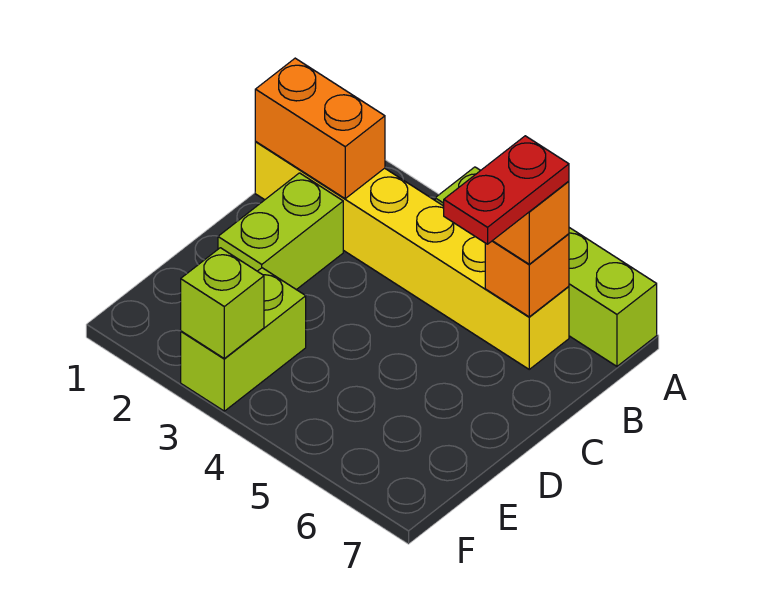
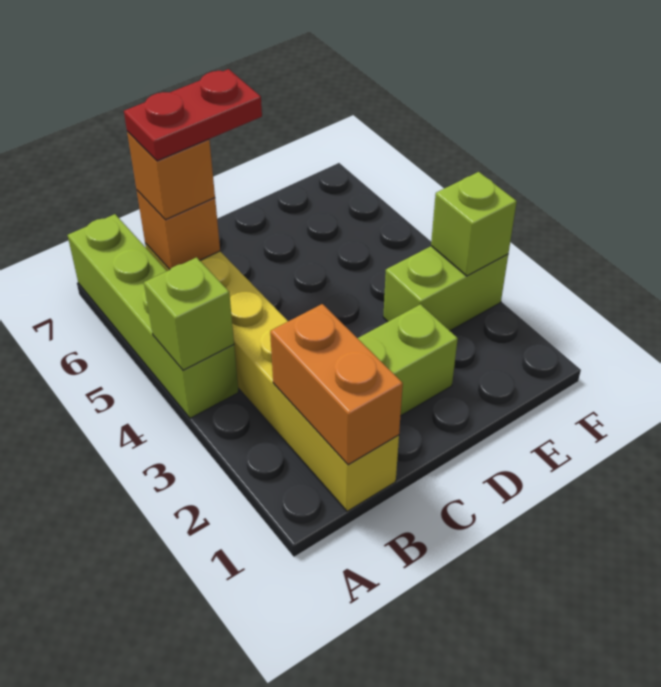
none -> lime 1x1 brick [144,257,234,370]

